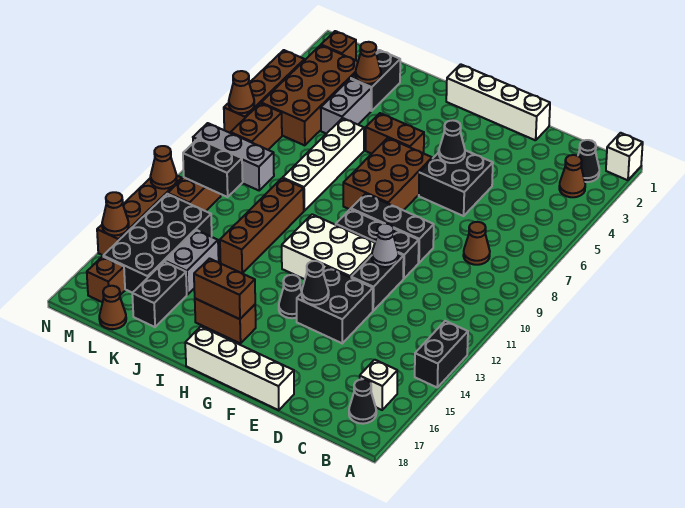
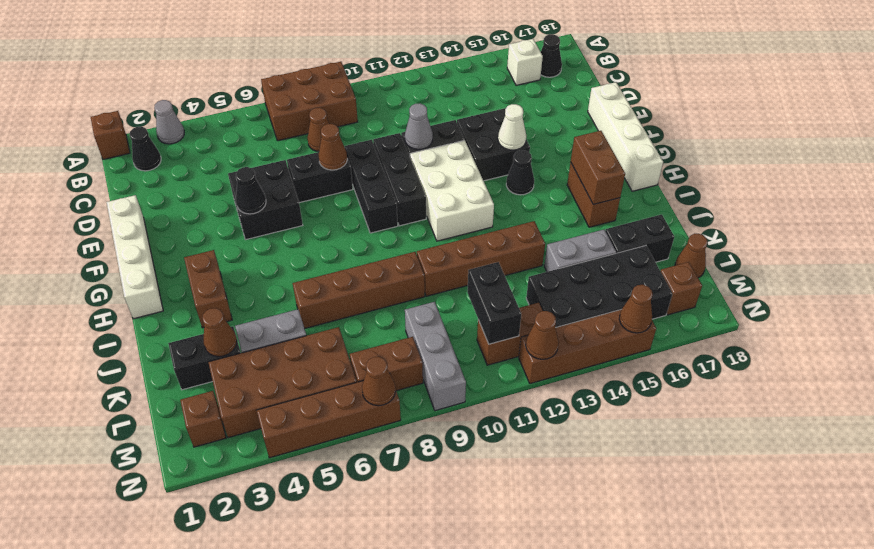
white 1x1 brick [606,133,643,180] -> brown 1x1 brick [91,111,130,159]
none -> grey 1x1 cone [154,100,184,144]
black 1x2 brick [415,321,468,387] -> black 1x2 brick moved to [287,152,353,203]
brown 1x1 cone [559,155,585,197] -> brown 1x1 cone moved to [318,124,347,170]
black 1x1 cone [302,261,329,305] -> white 1x1 cone [498,104,526,150]
brown 2x3 brick [343,138,432,210] -> brown 2x3 brick moved to [261,62,358,141]
brown 1x2 brick [366,113,424,154] -> brown 1x2 brick moved to [184,250,232,328]
white 1x4 brick [283,118,364,211] -> brown 1x4 brick [293,252,425,329]

